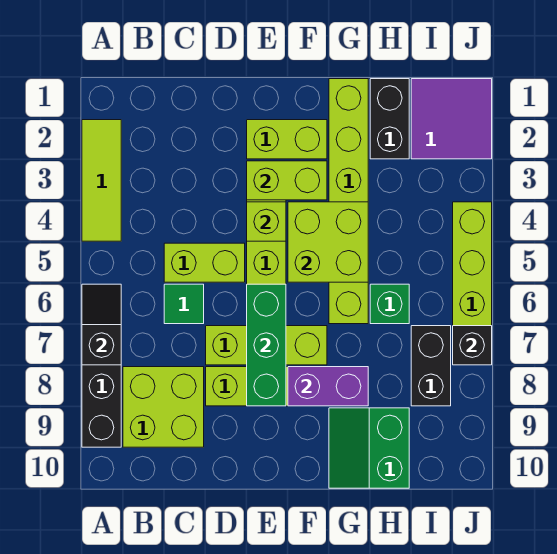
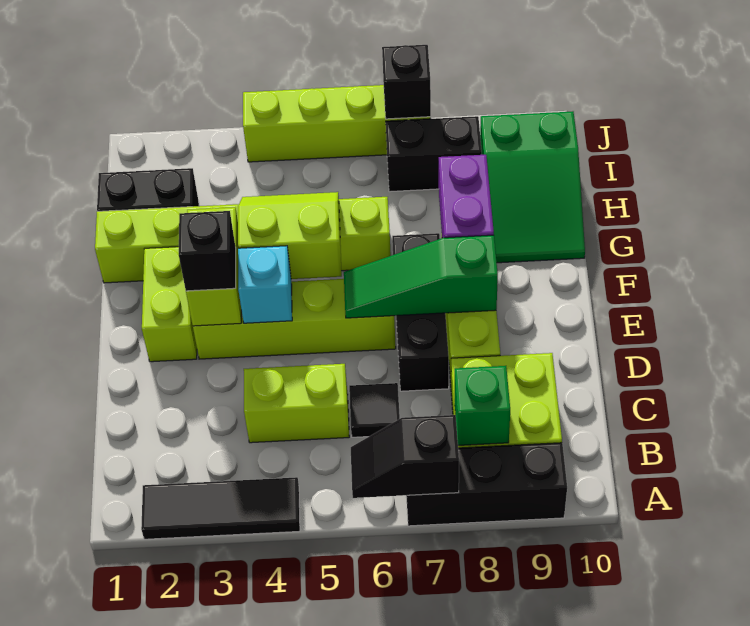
lime 1x3 tile [82,120,121,241] -> black 1x3 tile [141,477,300,539]
lime 1x2 brick [164,243,245,282] -> lime 1x2 brick turned to [244,364,349,443]
green 1x1 tile [164,284,204,324] -> black 1x1 tile [349,383,400,437]
lime 1x3 brick [206,326,327,365] -> black 1x3 brick [392,233,449,391]
none -> black 1x1 brick [179,211,236,291]
lime 1x1 brick [247,202,286,241] -> cyan 1x1 brick [238,246,292,323]
green 1x3 brick [247,284,286,406] -> green 1x3 slope [344,235,498,318]
lime 2x2 brick [288,202,368,282] -> lime 2x2 slope [238,192,342,279]
green 2x2 slope [329,408,409,488] -> green 2x3 slope [480,111,585,263]
green 1x1 brick [370,284,409,324] -> green 1x1 brick moved to [455,366,510,445]
purple 2x2 tile [411,79,492,159] -> none

